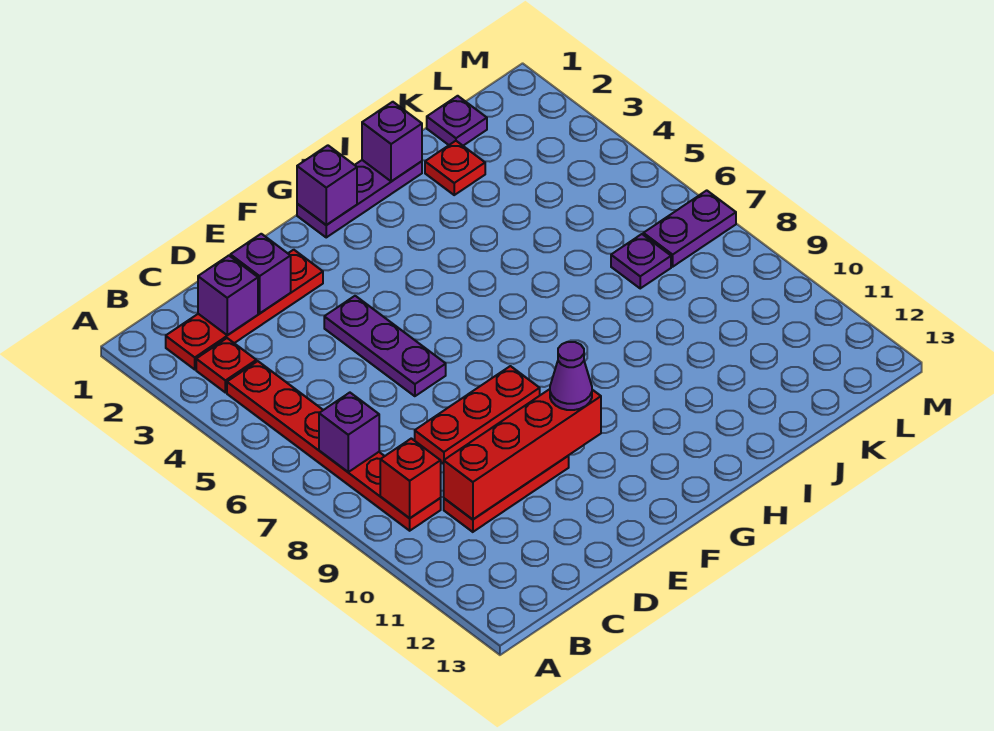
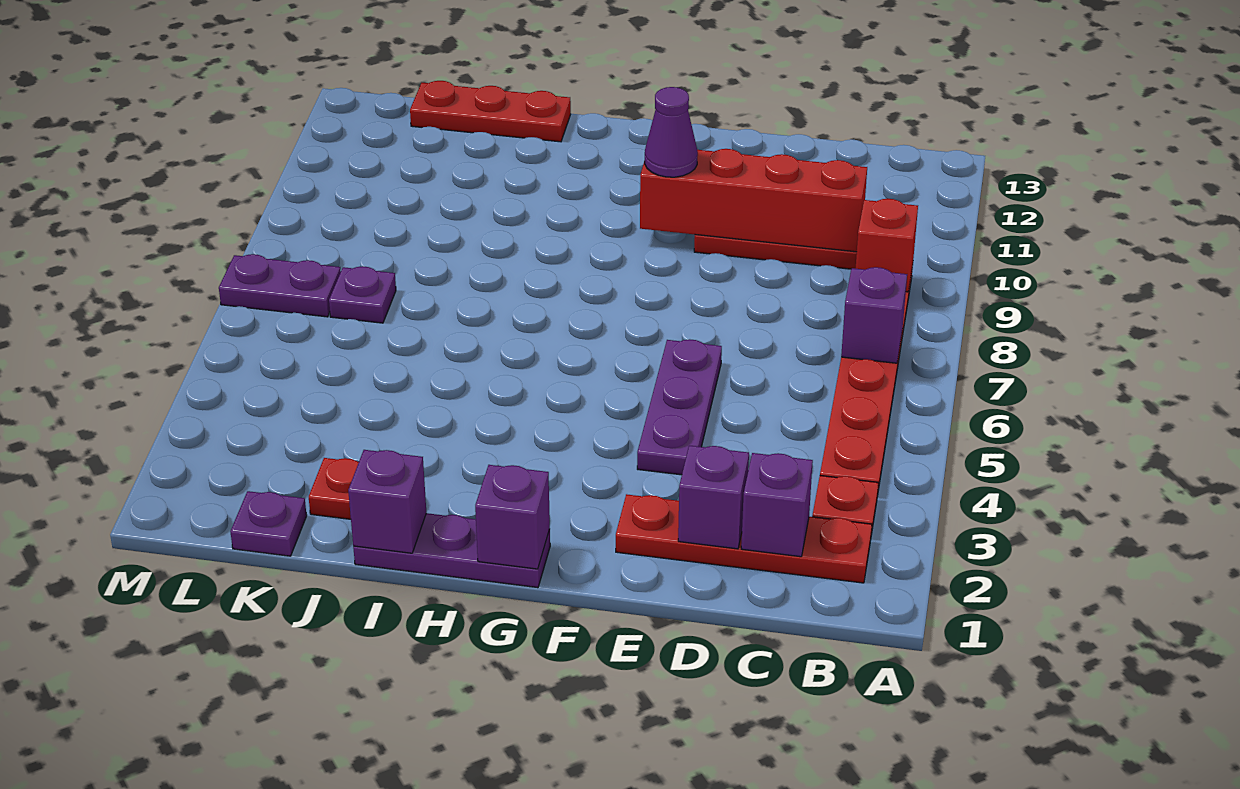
red 1x3 plate [415,366,540,464] -> red 1x3 plate moved to [410,81,571,142]

